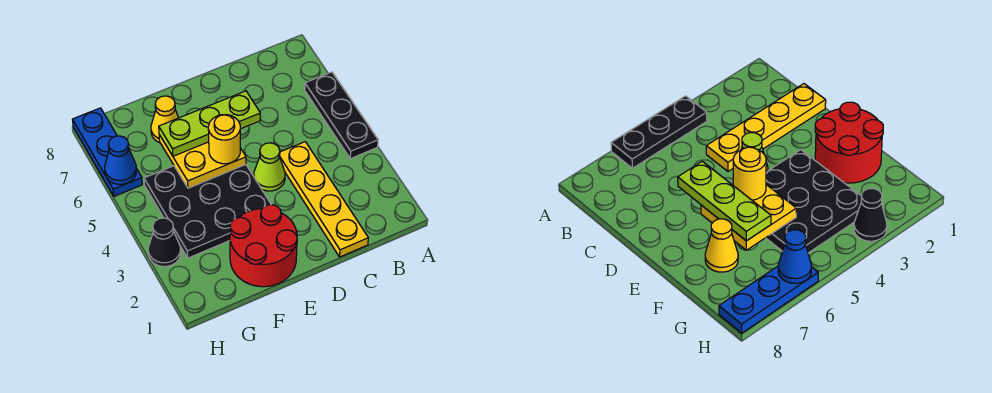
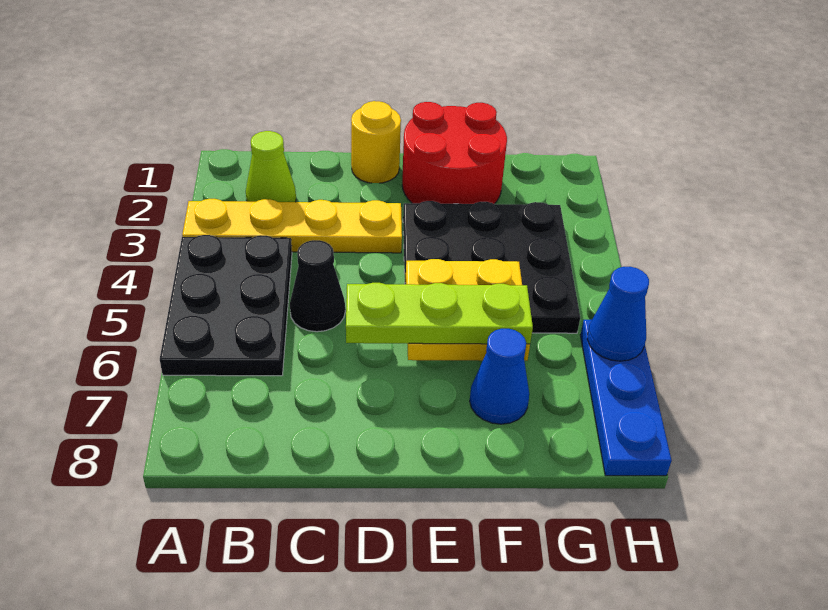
black 1x3 plate [305,72,378,159] -> black 2x3 plate [160,235,292,376]
yellow 1x4 plate [280,142,368,257] -> yellow 1x4 plate turned to [182,199,402,253]
lime 1x1 cone [254,143,285,191] -> lime 1x1 cone moved to [246,131,296,202]
yellow 1x1 round brick [208,115,240,164] -> yellow 1x1 round brick moved to [351,101,401,183]
yellow 1x1 cone [151,96,179,143] -> blue 1x1 cone [470,329,529,424]
black 1x1 cone [148,218,181,266] -> black 1x1 cone moved to [290,240,345,332]

